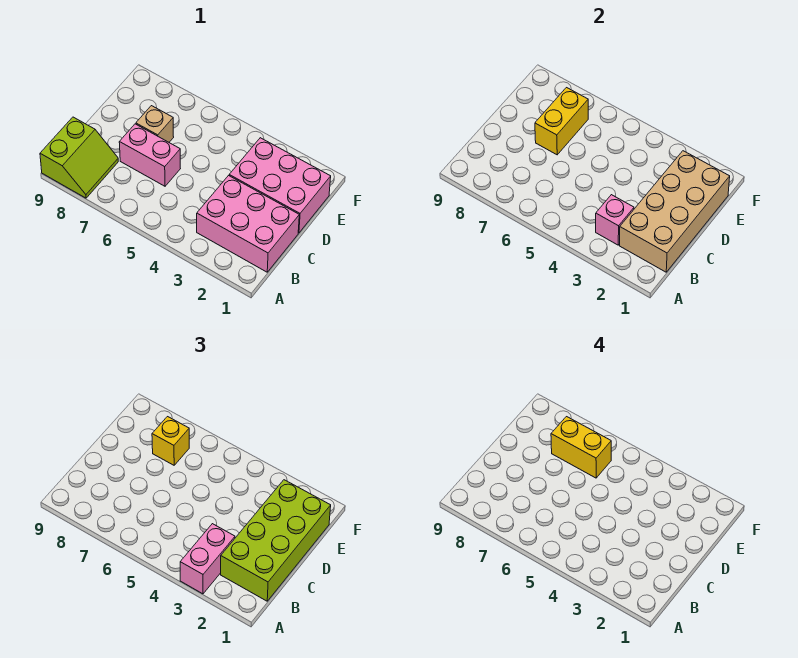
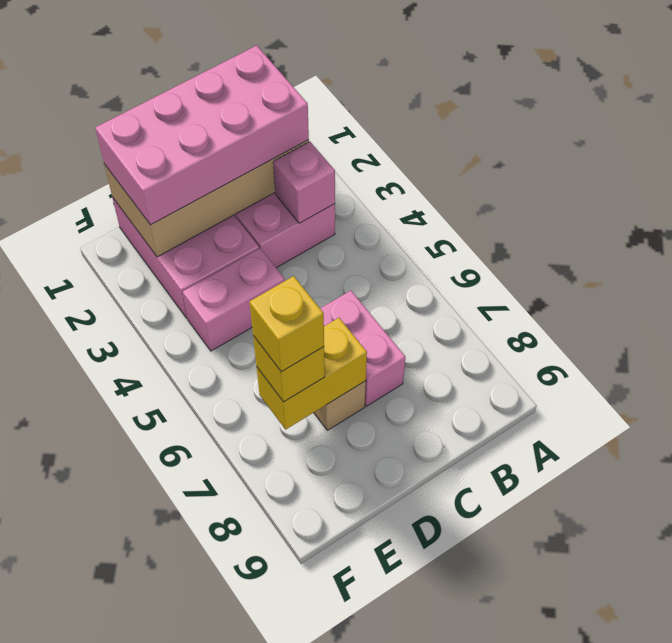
pink 1x2 brick [180,524,235,594] -> pink 1x2 brick moved to [183,248,284,351]
lime 2x2 slope [40,117,118,198] -> none
lime 2x4 brick [221,480,331,601] -> pink 2x4 brick [95,46,309,225]
yellow 1x2 brick [551,417,611,478] -> yellow 1x1 brick [250,276,324,372]

